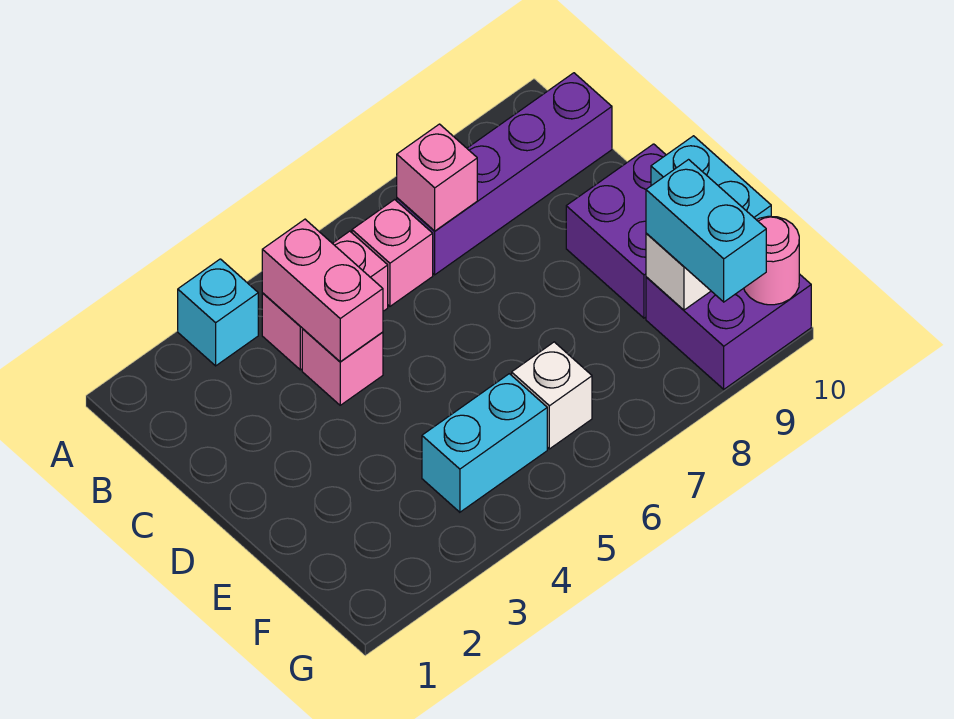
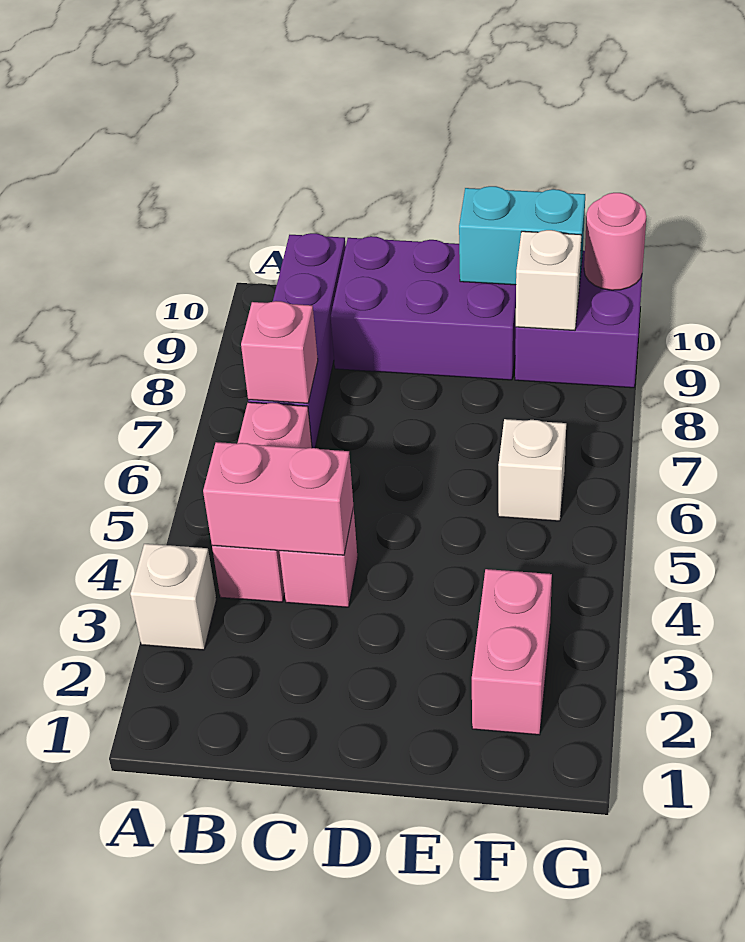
cyan 1x1 brick [178,259,258,366] -> white 1x1 brick [130,544,216,650]
purple 2x2 brick [566,144,666,318] -> purple 2x3 brick [331,236,516,380]
none -> pink 1x2 brick [472,569,552,735]
cyan 1x2 brick [422,374,547,512] -> none
cyan 1x2 brick [646,160,766,302] -> none

